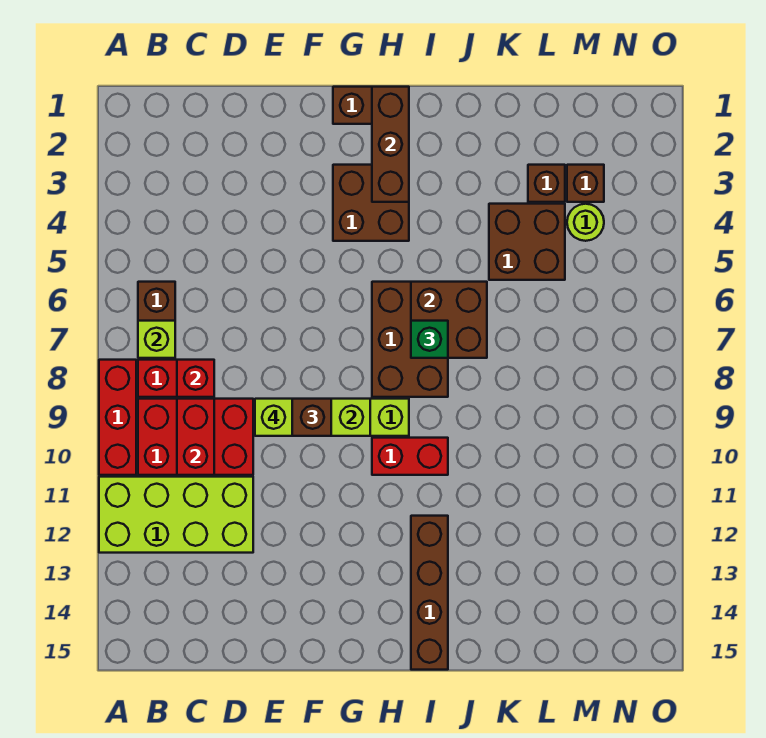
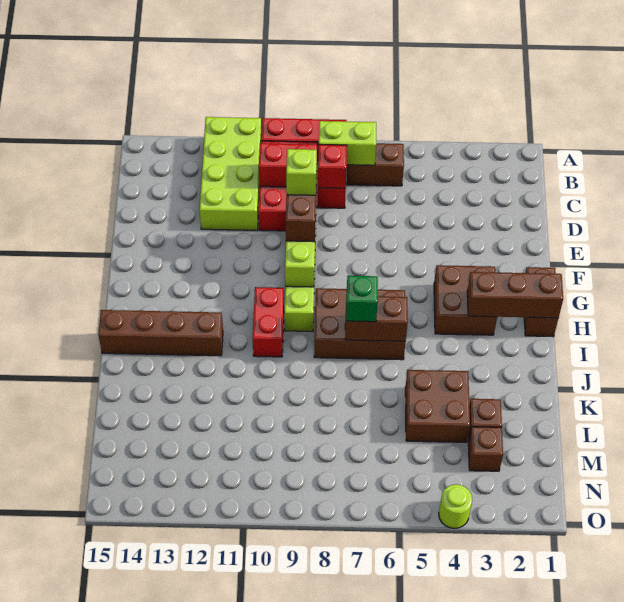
lime 1x1 brick [138,321,175,358] -> lime 1x2 brick [319,121,376,165]
brown 2x2 brick [411,282,487,358] -> brown 1x2 brick [345,296,408,341]
lime 1x1 round brick [567,204,604,241] -> lime 1x1 round brick moved to [439,484,472,529]

